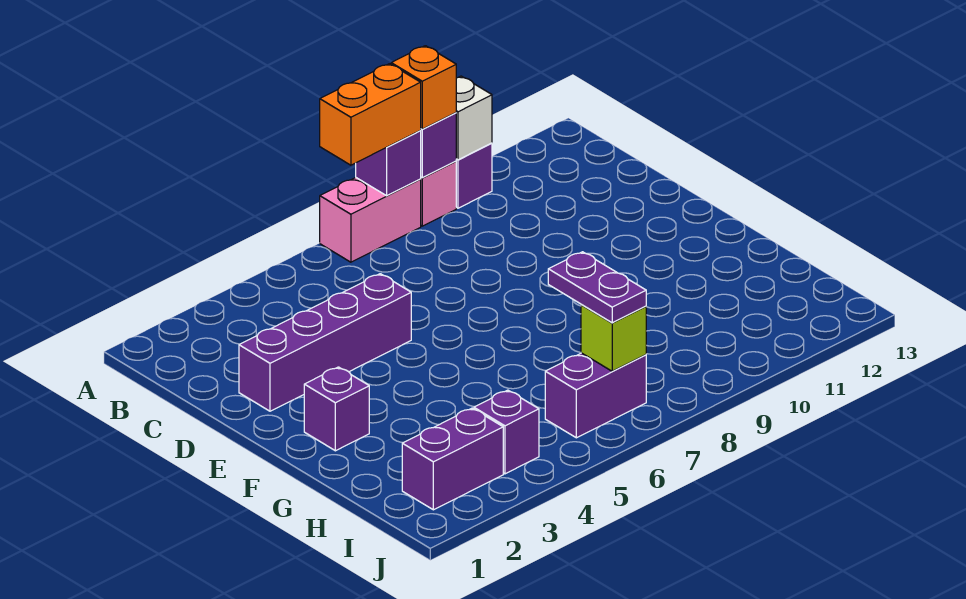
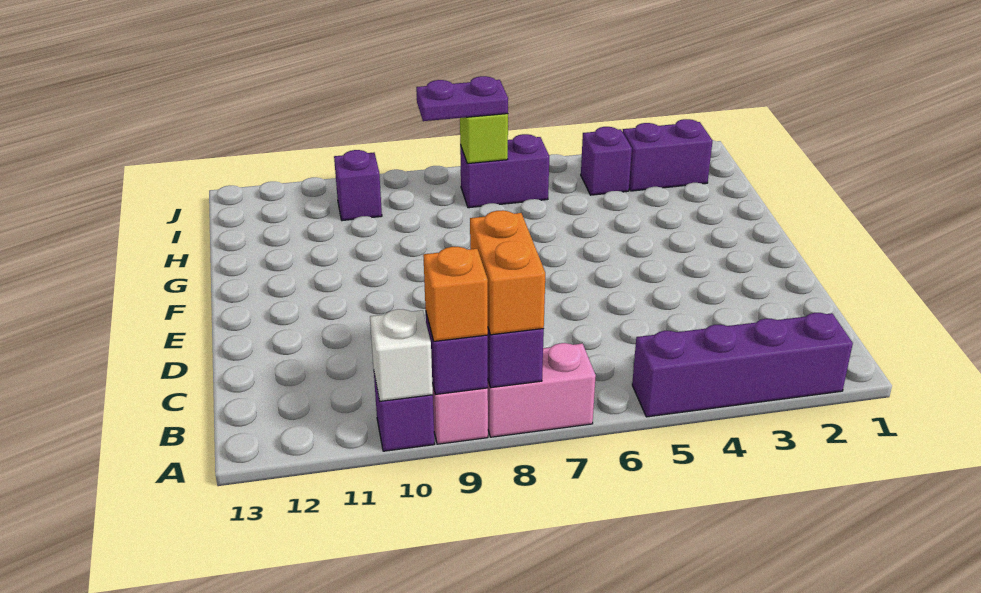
orange 1x2 brick [320,64,421,165] -> orange 1x2 brick turned to [470,210,545,335]
purple 1x4 brick [239,274,411,411] -> purple 1x4 brick moved to [632,313,853,417]
purple 1x1 brick [304,367,369,451] -> purple 1x1 brick moved to [334,150,382,221]
purple 1x2 plate [548,252,646,323] -> purple 1x2 plate turned to [416,76,508,121]

